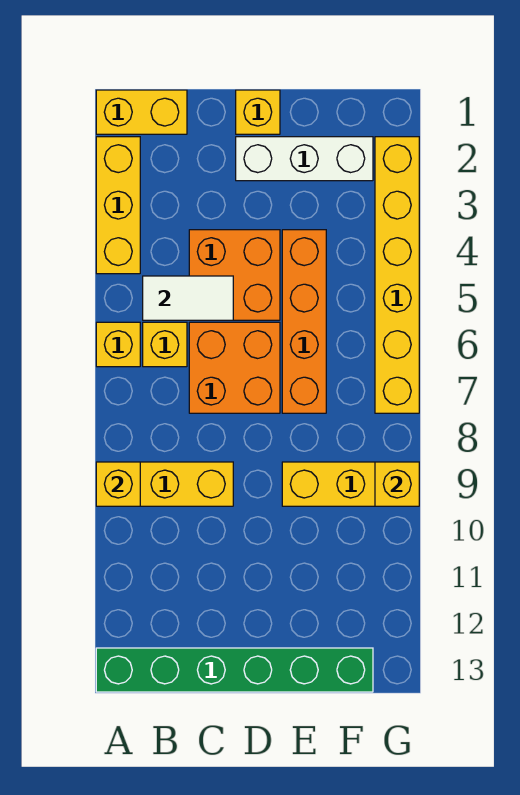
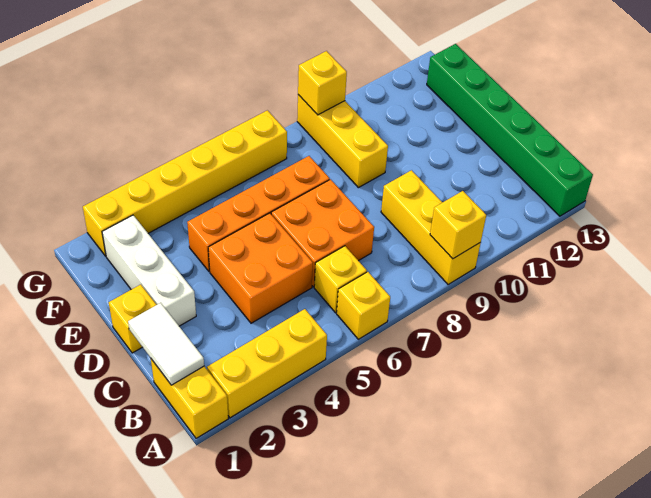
white 1x2 tile [143,276,233,320] -> white 1x2 tile moved to [128,303,204,385]

